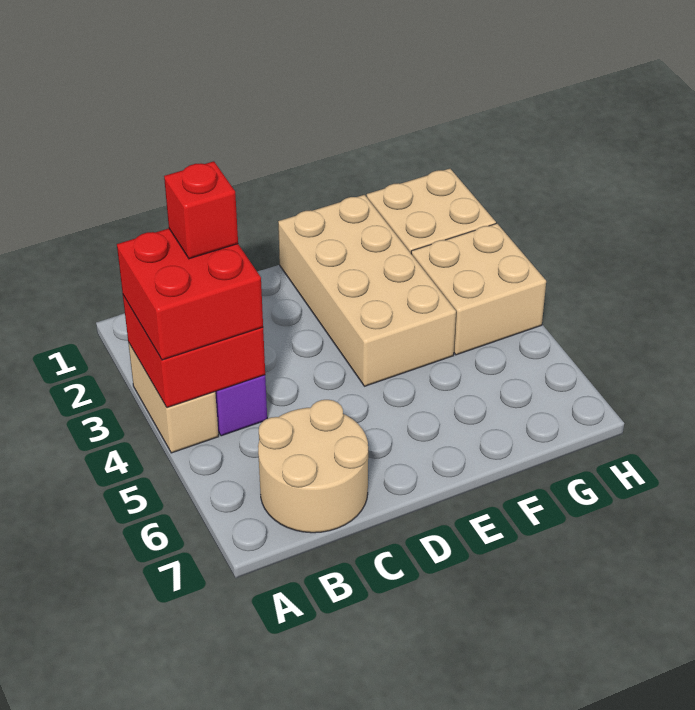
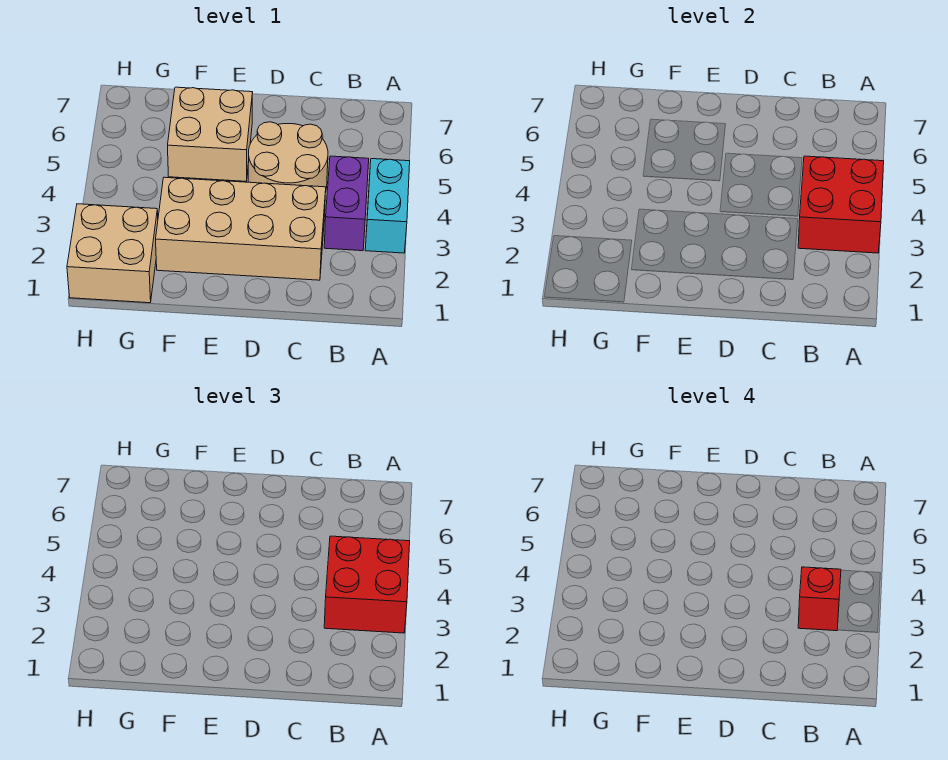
tan 1x2 brick [128,342,219,453] -> cyan 1x2 brick [365,159,410,253]
tan 2x2 round brick [258,400,368,533] -> tan 2x2 round brick moved to [248,122,328,188]
tan 2x4 brick [278,195,456,386] -> tan 2x4 brick turned to [156,177,326,280]
tan 2x2 brick [411,223,546,355] -> tan 2x2 brick moved to [168,87,253,181]

